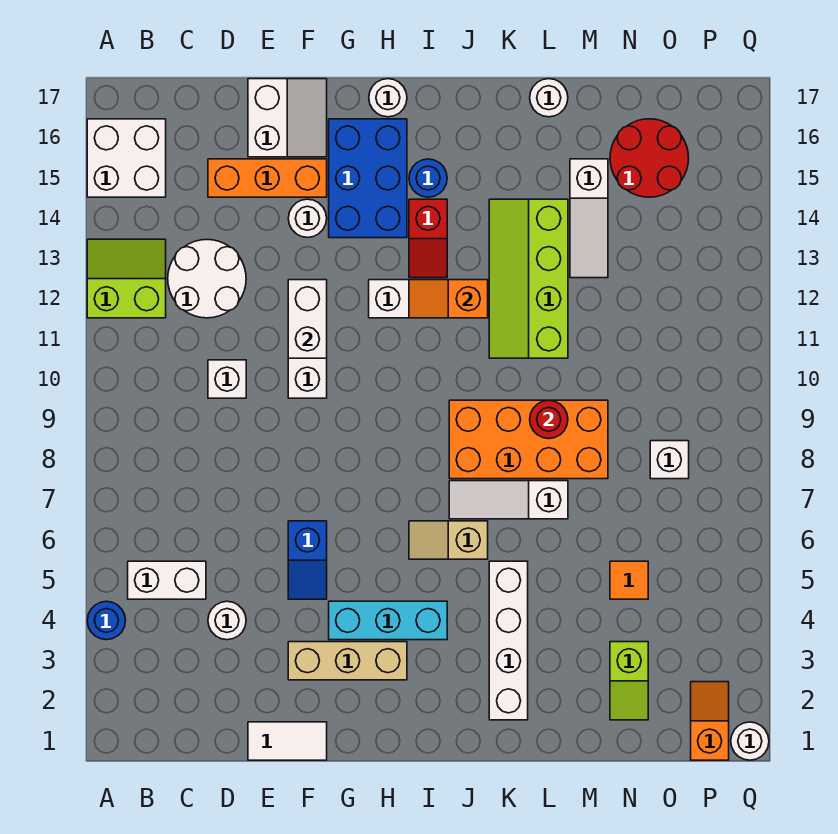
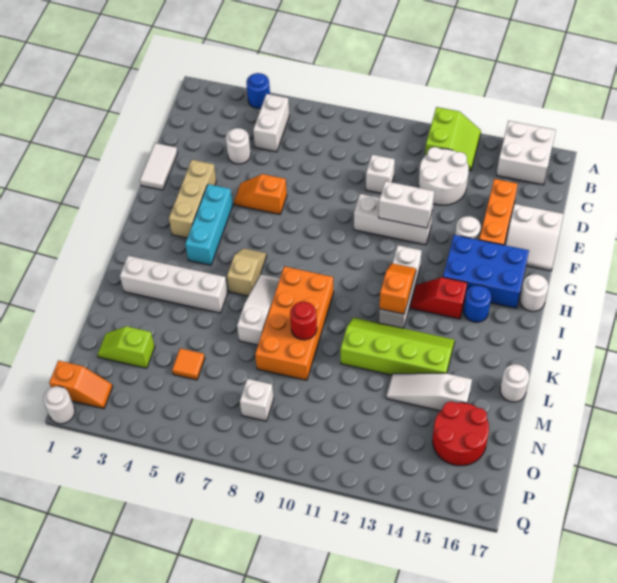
blue 1x2 slope [288,521,327,599] -> orange 1x2 slope [234,174,287,214]

